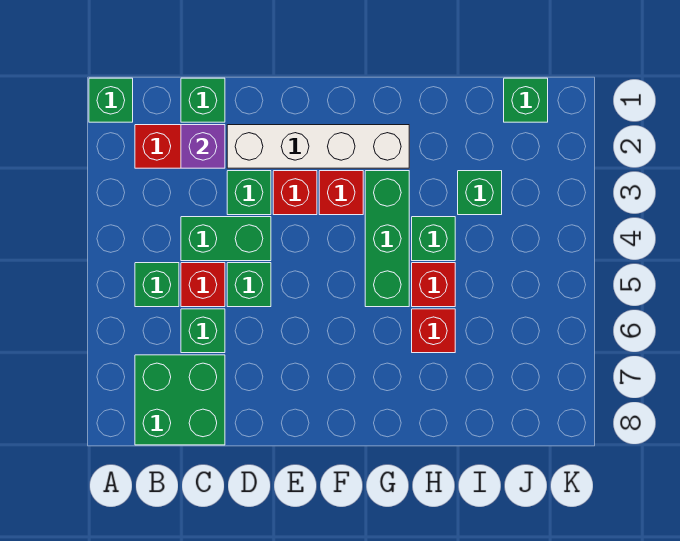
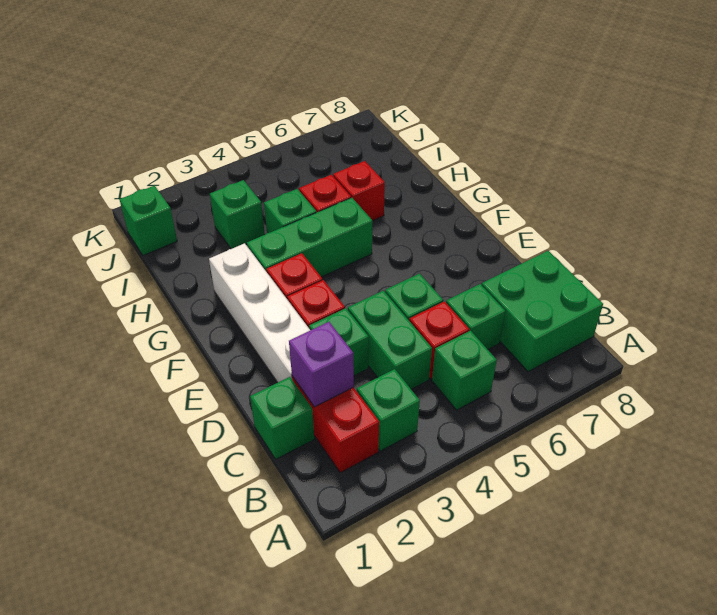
green 1x1 brick [89,78,133,122] -> green 1x1 brick moved to [357,369,420,451]

